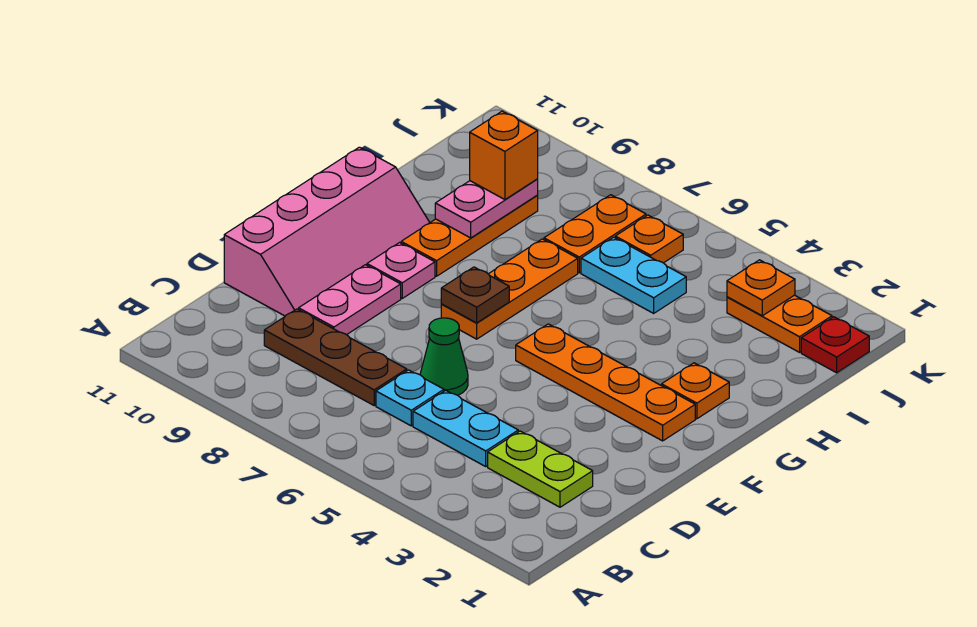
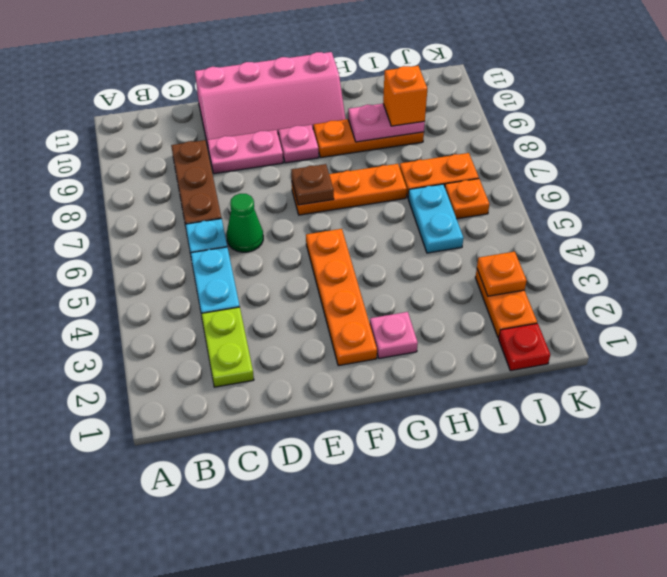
orange 1x1 plate [662,363,729,419] -> pink 1x1 plate [370,312,418,358]

